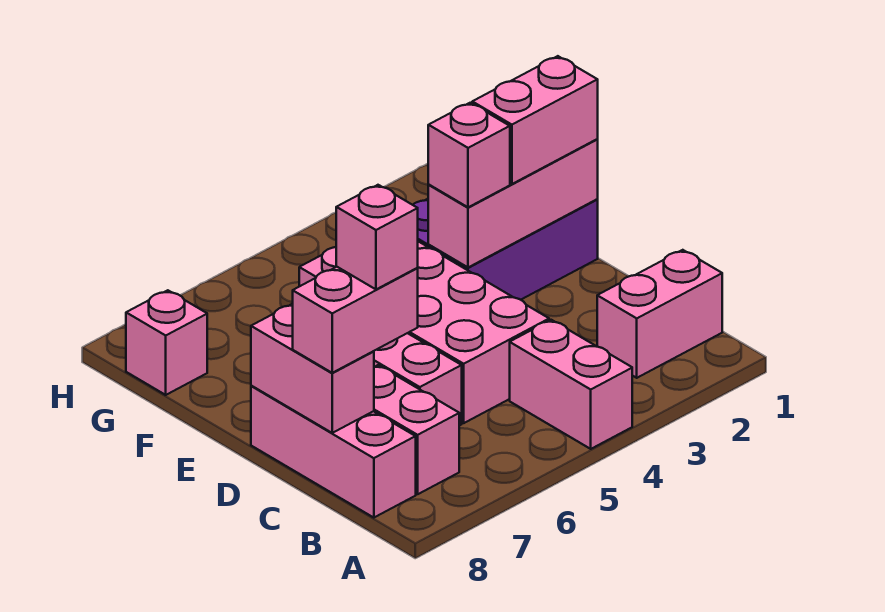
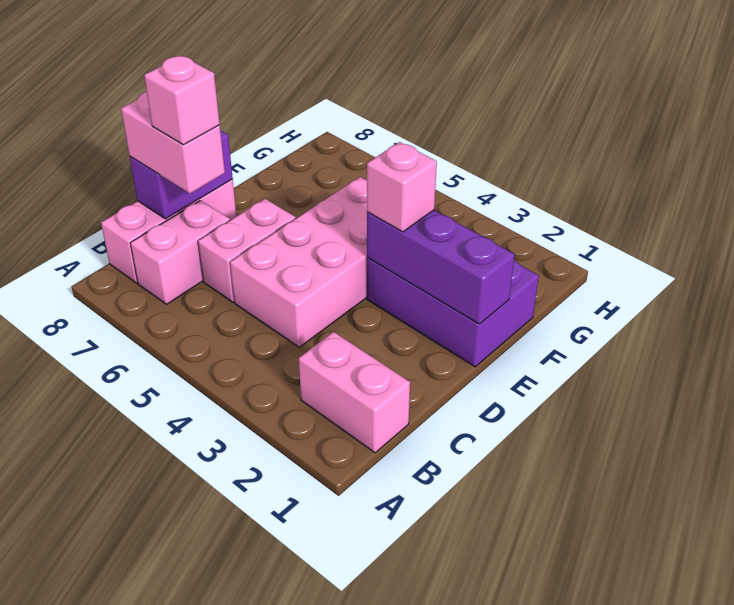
pink 1x2 brick [510,320,632,449] -> none
pink 1x2 brick [251,304,374,433] -> purple 1x2 brick [130,130,233,219]
pink 1x3 brick [428,139,598,267] -> purple 1x3 brick [367,210,514,324]
pink 1x2 brick [472,56,598,184] -> none
pink 1x1 brick [126,290,207,395] -> none

